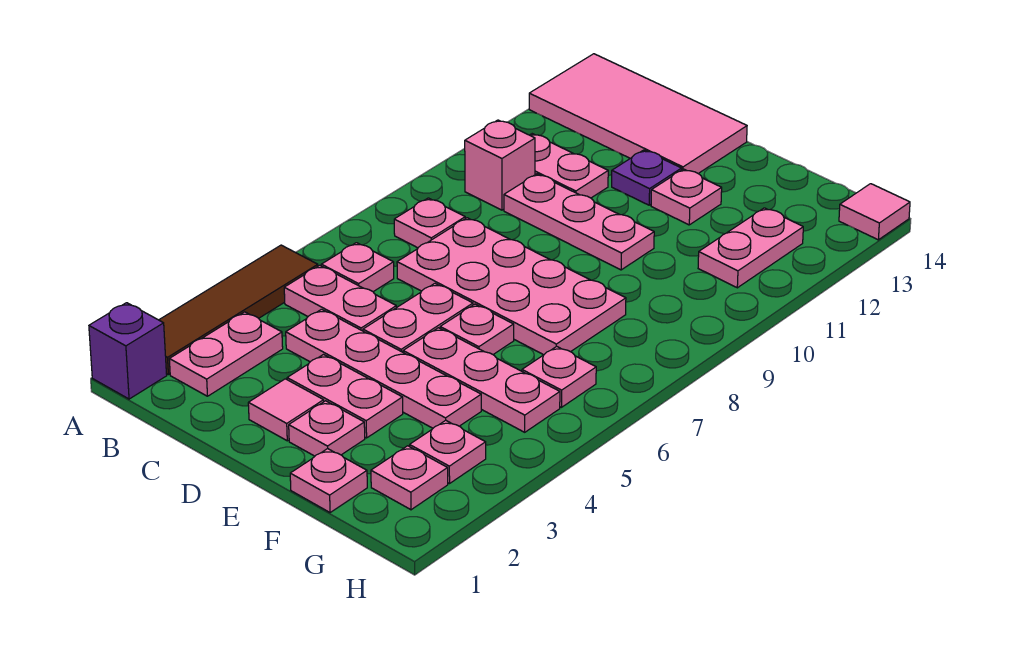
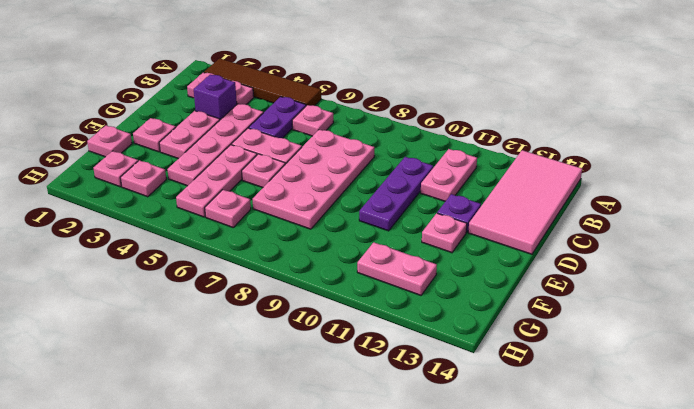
purple 1x1 brick [89,303,167,399] -> purple 1x1 brick moved to [194,75,237,120]
pink 1x2 plate [284,265,396,331] -> purple 1x2 plate [249,97,306,138]
pink 1x1 plate [394,198,465,248] -> none
pink 1x1 brick [465,120,535,210] -> none
pink 1x3 plate [504,174,654,270] -> purple 1x3 plate [359,157,433,231]
pink 1x1 tile [248,379,324,441] -> none
pink 1x1 tile [839,184,910,240] -> none

